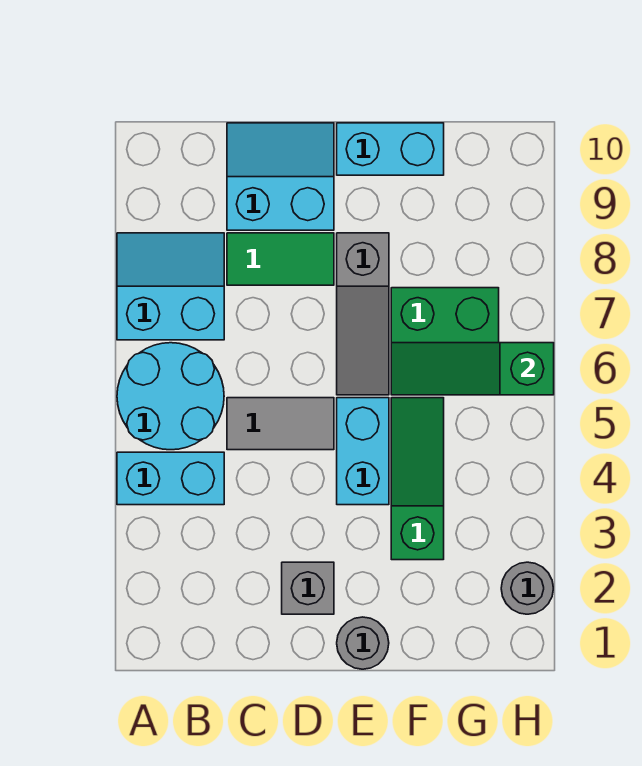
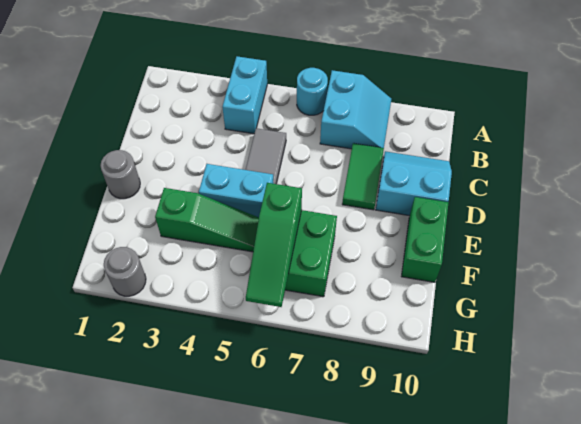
cyan 2x2 round brick [117,343,224,450] -> cyan 1x1 round brick [297,68,328,115]
cyan 2x2 slope [227,123,334,230] -> cyan 2x2 slope turned to [376,151,452,216]
grey 1x1 brick [282,562,334,614] -> none
grey 1x3 slope [337,233,389,395] -> none
cyan 1x2 brick [337,123,444,175] -> green 1x2 brick [401,197,449,282]
green 1x3 slope [391,343,554,395] -> green 1x3 slope turned to [246,183,302,307]

